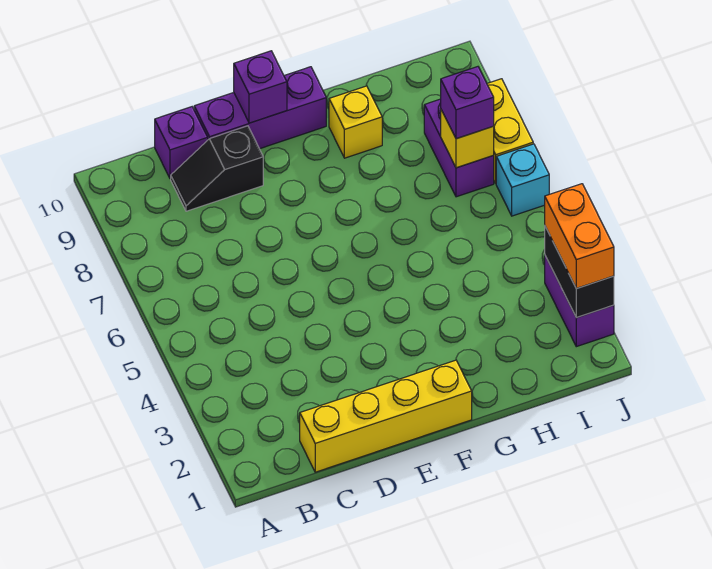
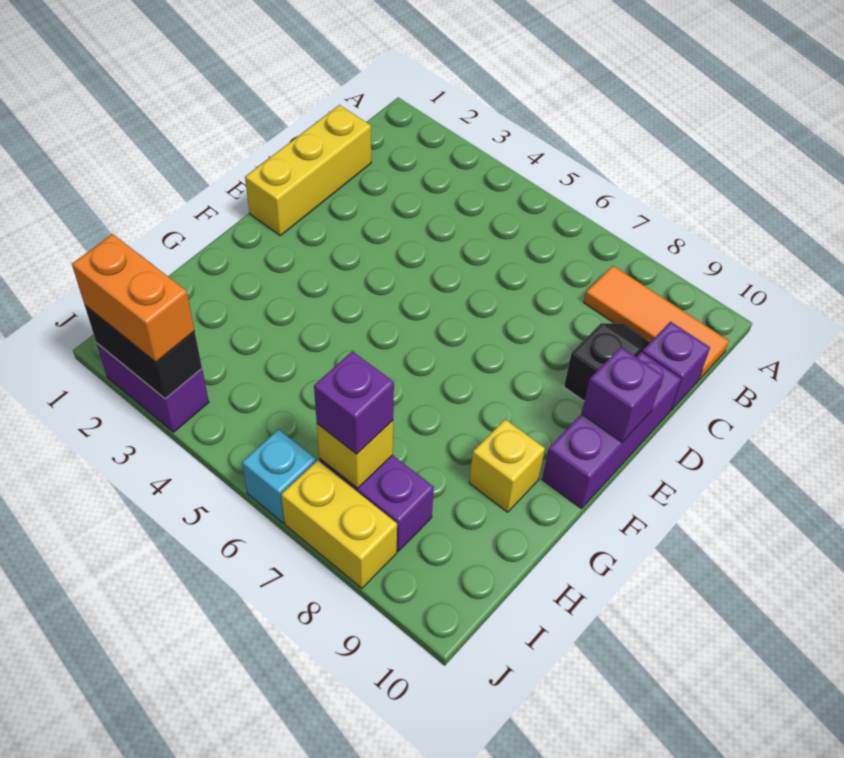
none -> orange 1x3 tile [584,266,729,380]
yellow 1x4 brick [300,360,472,472] -> yellow 1x3 brick [245,105,371,236]

